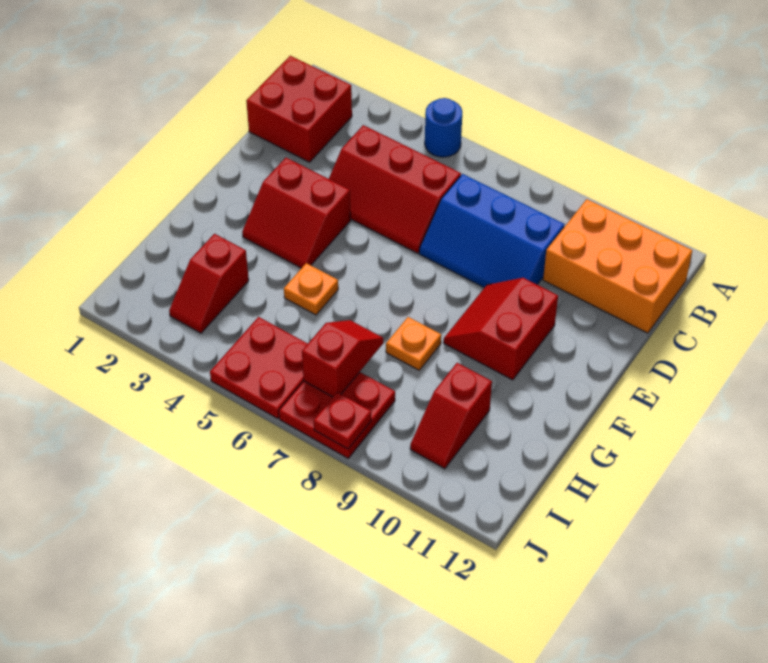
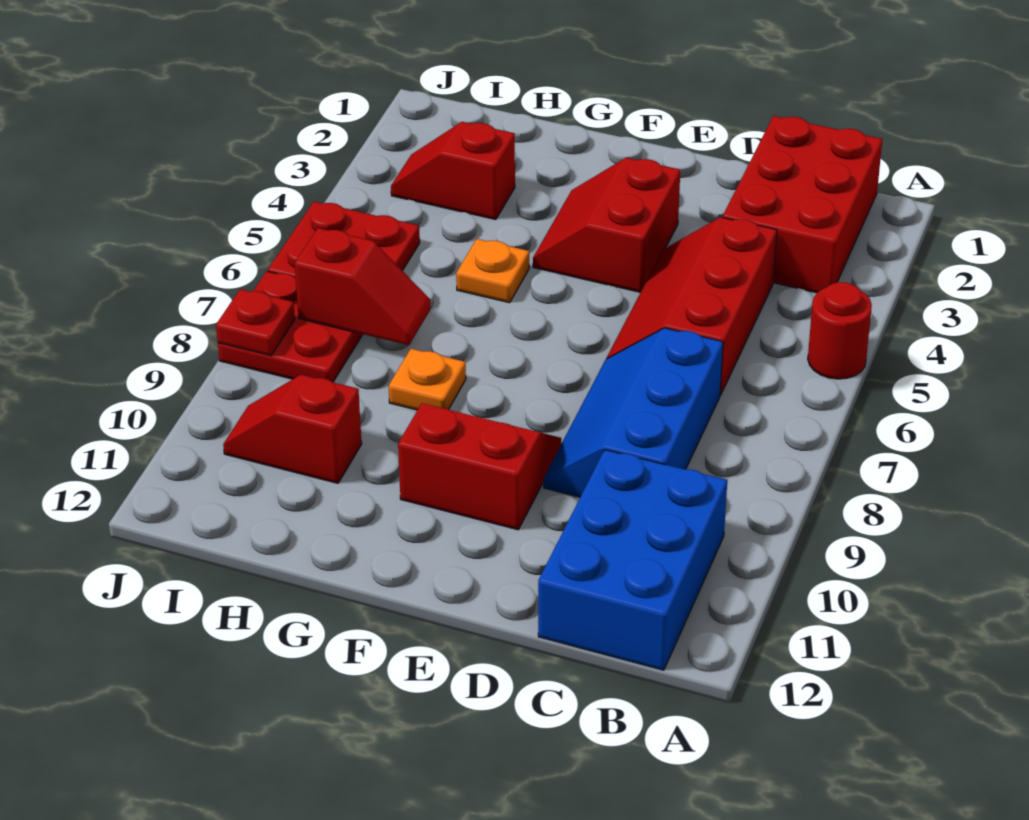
blue 1x1 round brick [425,98,462,157] -> red 1x1 round brick [808,282,872,379]
red 2x2 brick [246,56,352,162] -> red 2x3 brick [723,116,882,293]
orange 2x3 brick [543,199,692,333] -> blue 2x3 brick [538,450,727,670]

